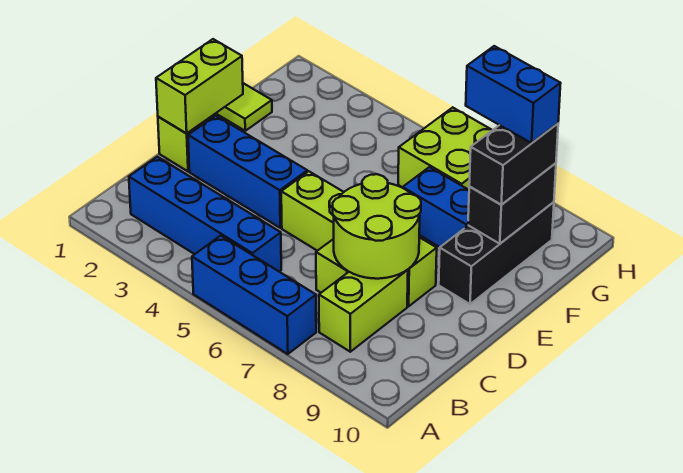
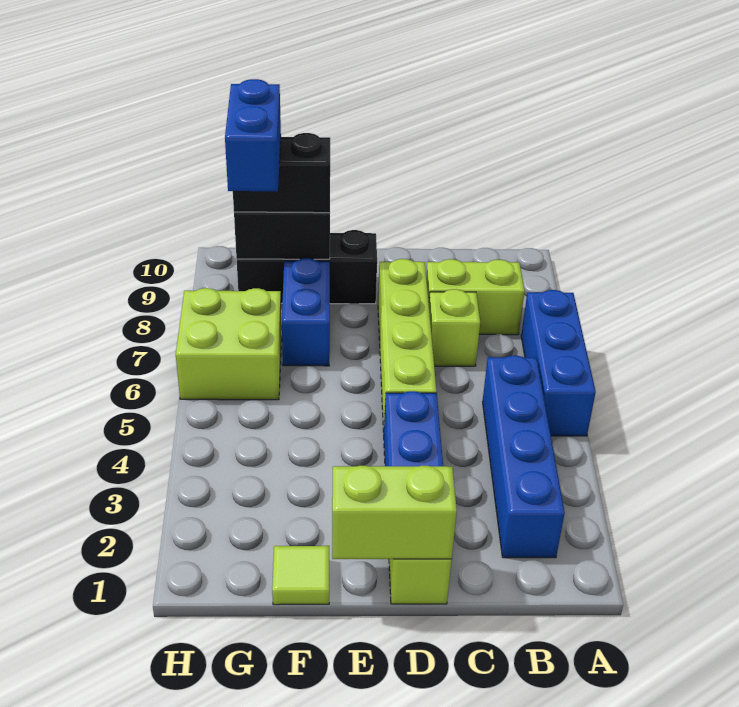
lime 2x2 round brick [333,174,421,279] -> none

